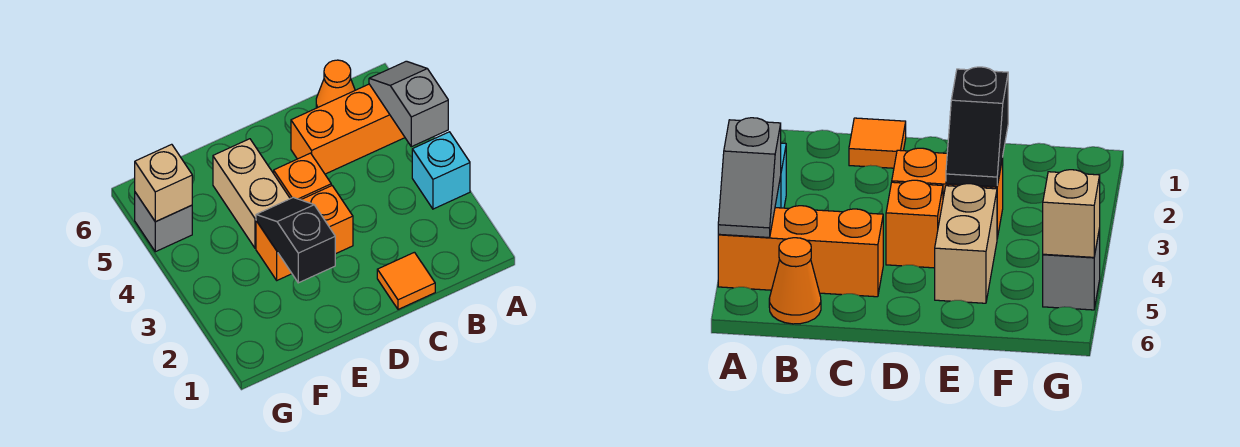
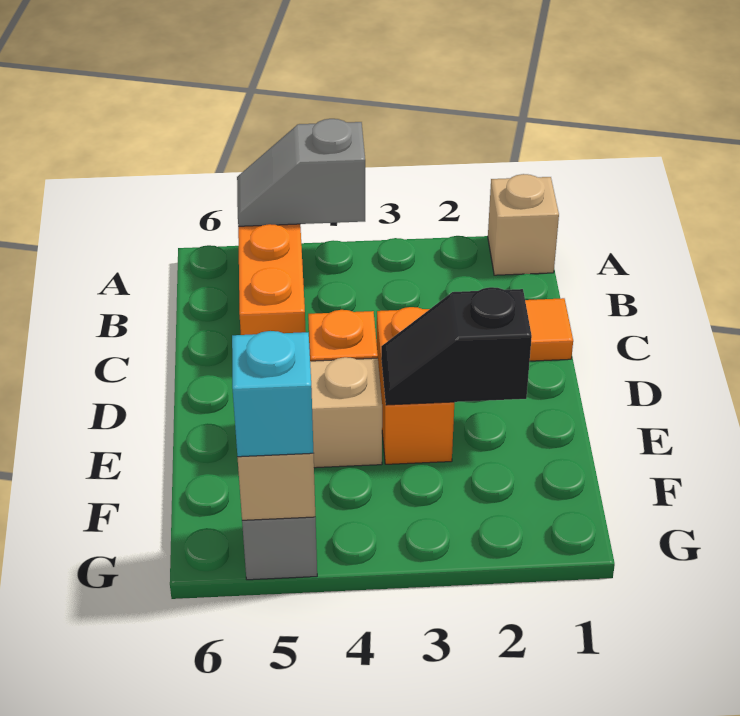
none -> tan 1x1 brick [488,174,559,275]
cyan 1x1 brick [412,132,470,209] -> cyan 1x1 brick moved to [232,331,313,457]
orange 1x1 cone [316,60,355,108] -> none

